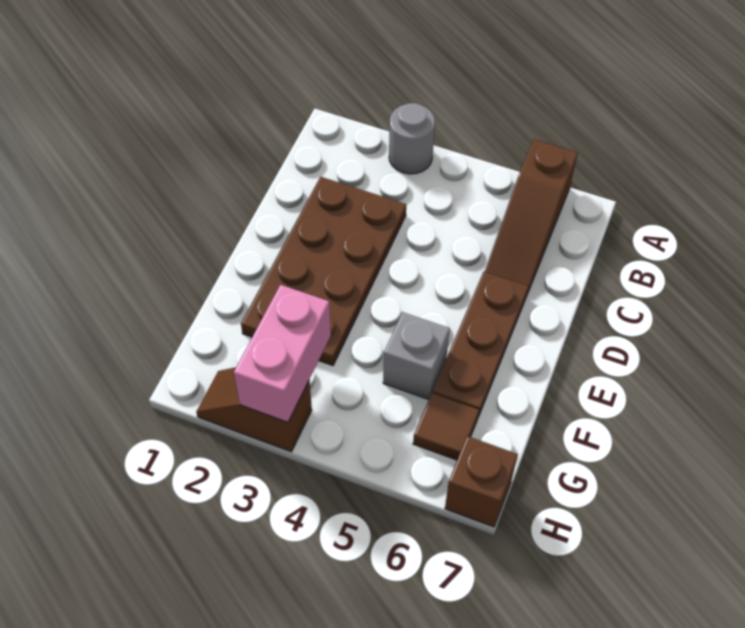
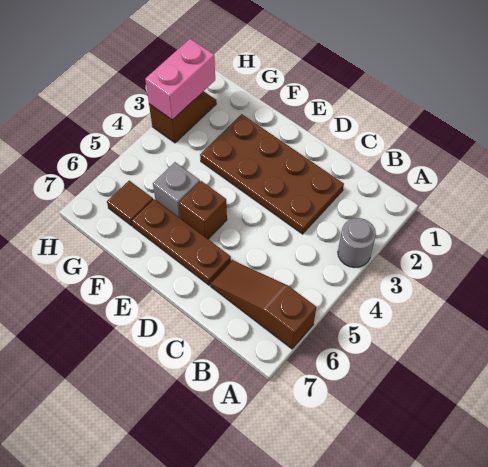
pink 1x2 brick [234,285,331,422] -> pink 1x2 brick turned to [145,39,215,120]
brown 1x1 brick [445,436,518,527] -> brown 1x1 brick moved to [179,181,227,239]

